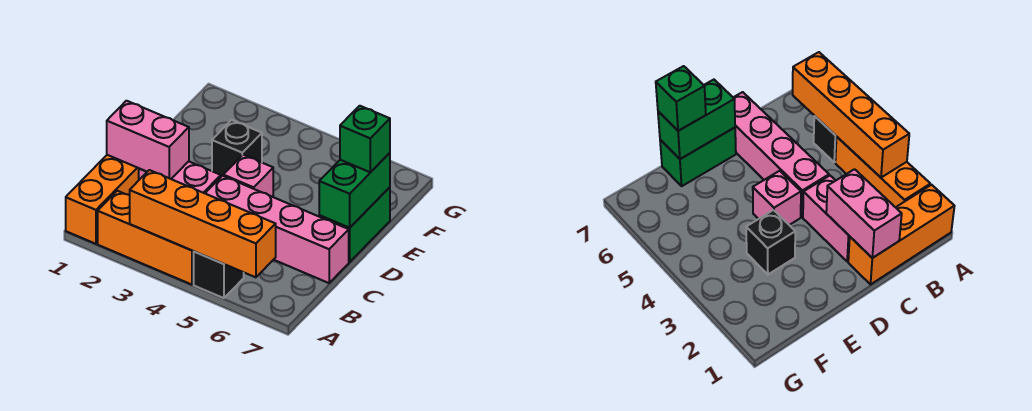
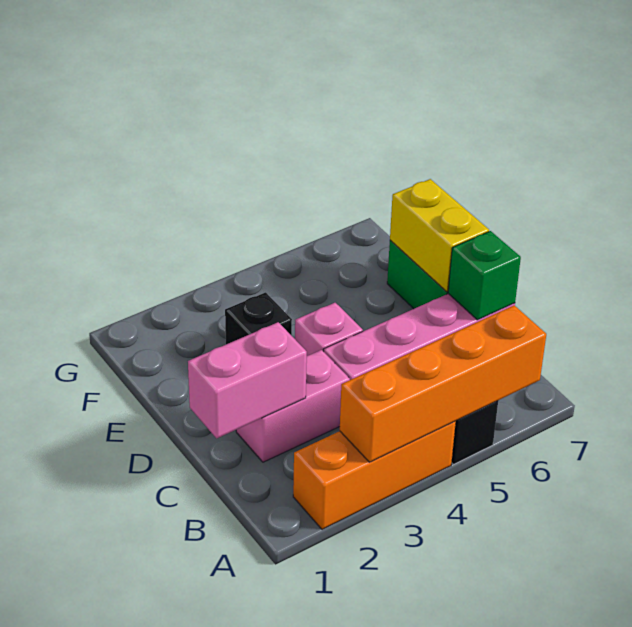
orange 1x3 brick [66,155,139,244] -> none
green 1x2 brick [319,153,390,228] -> yellow 1x2 brick [390,179,489,292]
green 1x1 brick [340,106,390,172] -> green 1x1 brick moved to [448,231,521,320]

